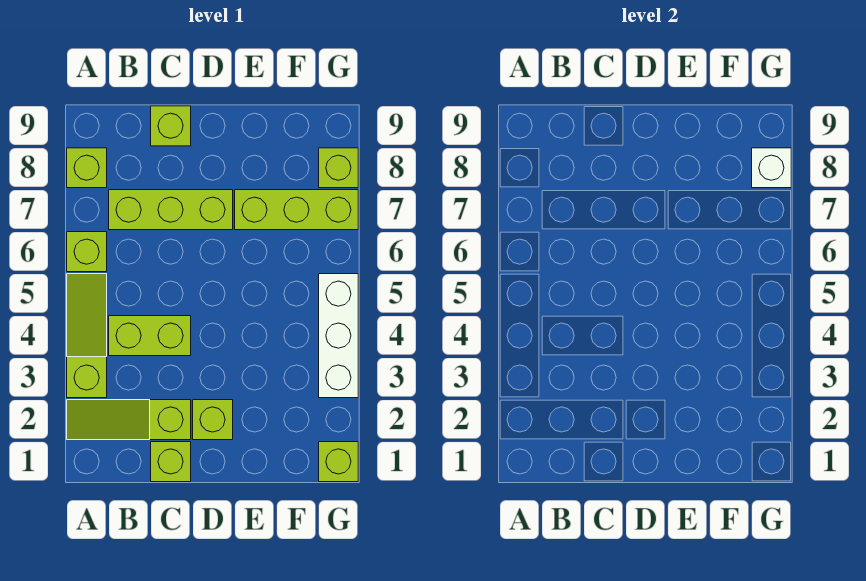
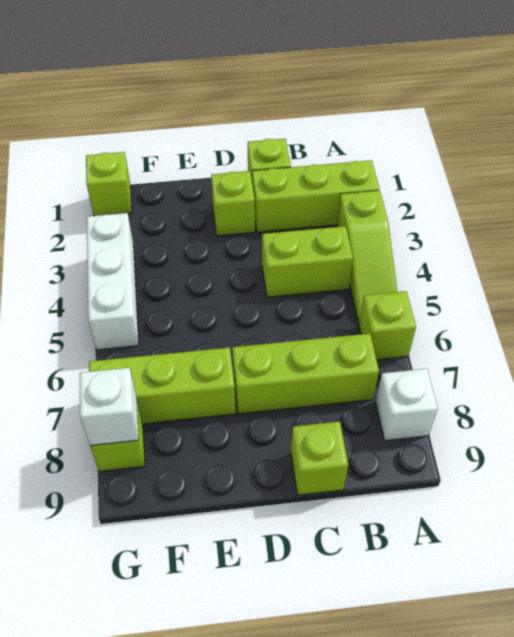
lime 1x3 slope [67,400,191,440] -> lime 1x3 brick [252,160,379,232]
lime 1x1 brick [67,148,107,188] -> white 1x1 brick [376,369,438,441]

